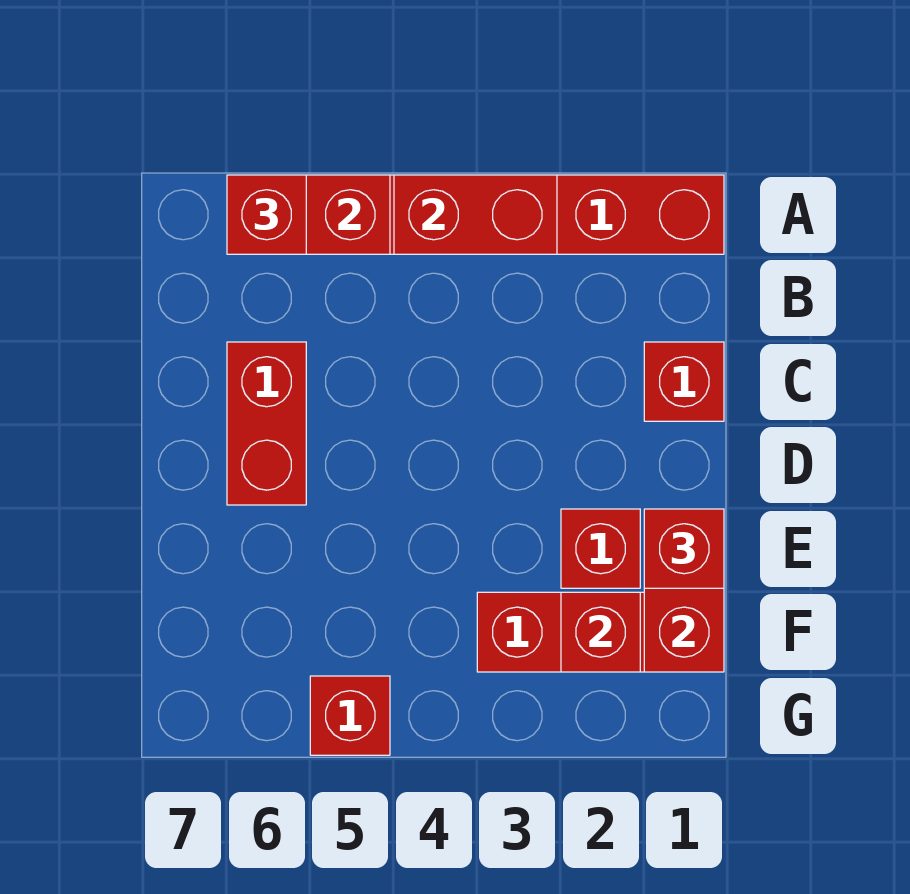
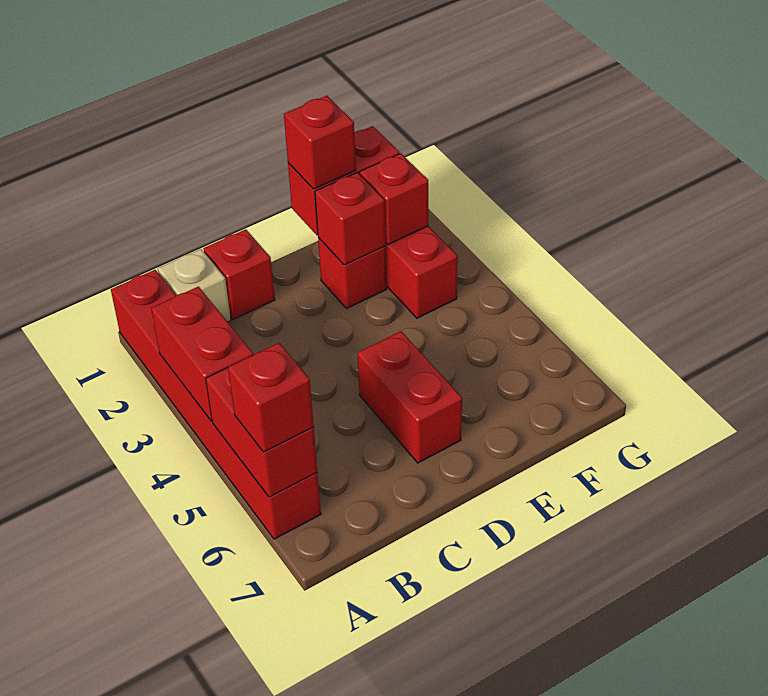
none -> tan 1x1 brick [158,249,231,322]
red 1x2 brick [227,342,306,505] -> red 1x2 brick turned to [357,331,462,463]
red 1x1 brick [310,676,390,755] -> red 1x1 brick moved to [315,173,386,265]

